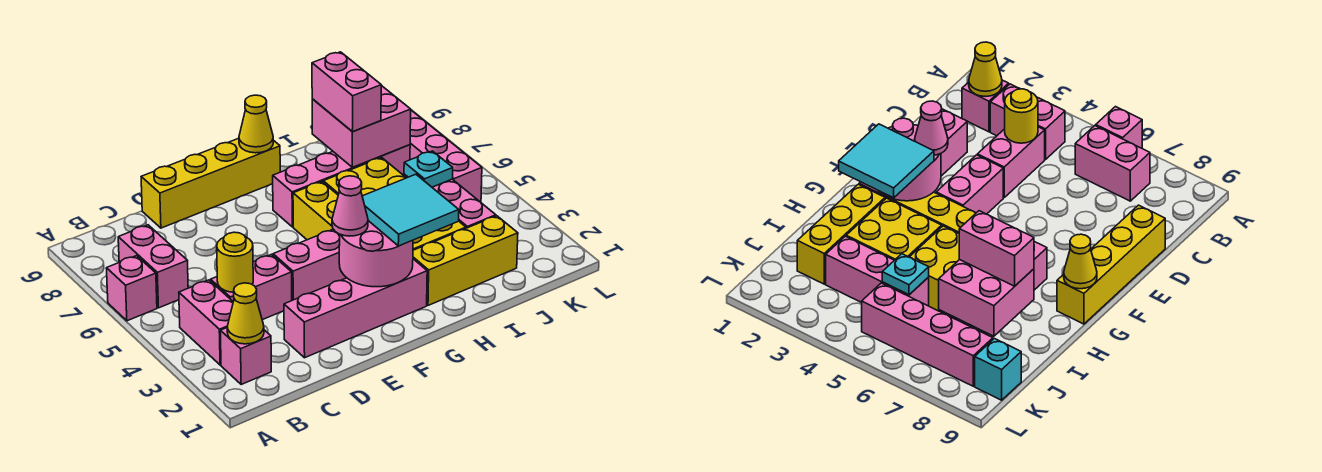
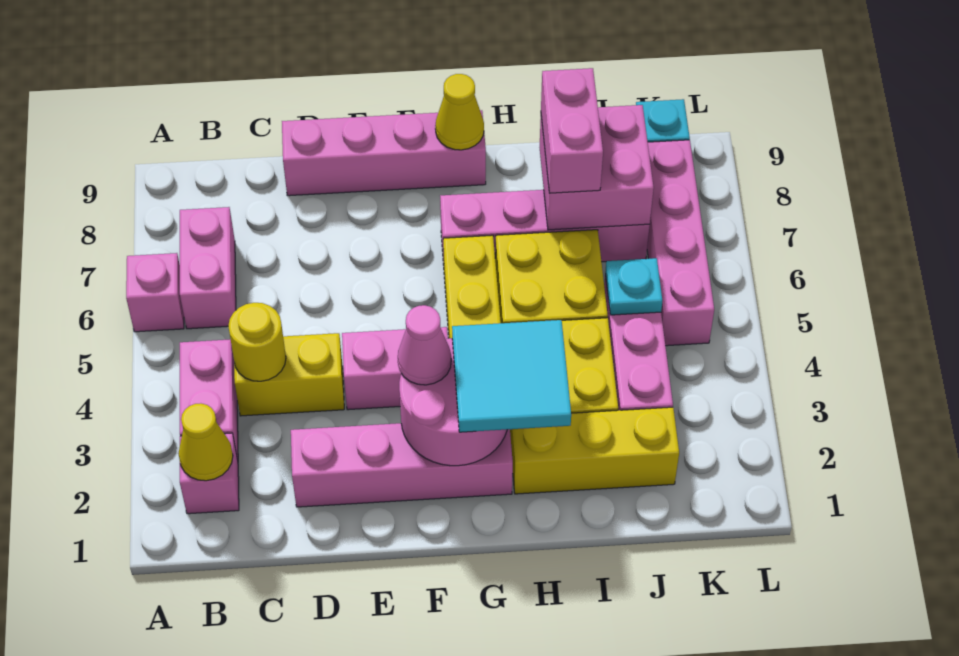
pink 1x2 brick [211,254,292,320] -> yellow 1x2 brick [234,333,344,416]
yellow 1x4 brick [141,138,280,228] -> pink 1x4 brick [282,110,486,196]

